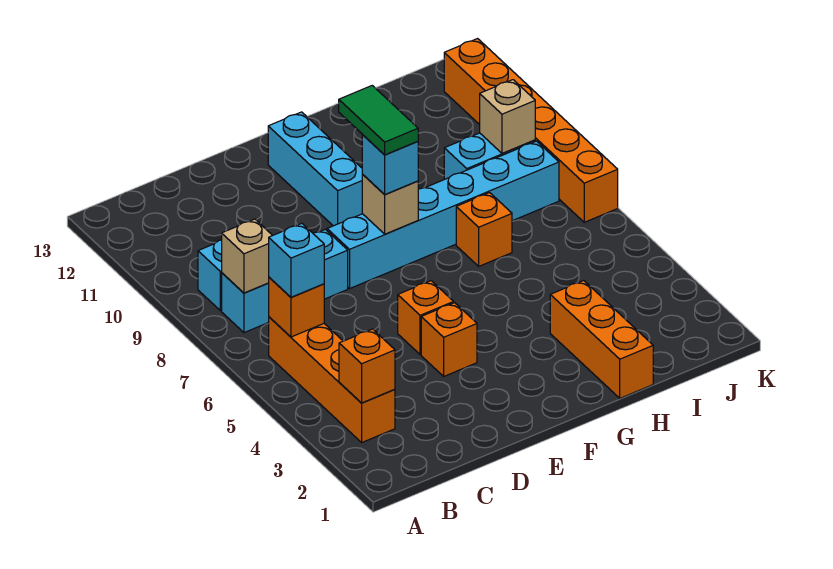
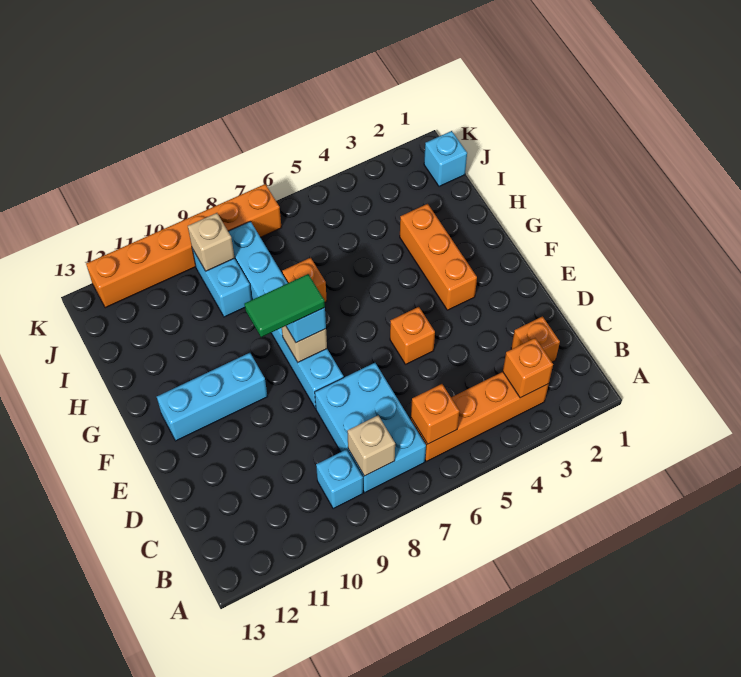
cyan 1x1 brick [269,224,324,297] -> cyan 1x1 brick moved to [424,131,467,186]
cyan 1x3 brick [222,229,348,333] -> cyan 2x3 brick [315,363,426,493]
orange 1x1 brick [421,303,477,376] -> orange 1x1 brick moved to [511,316,560,362]
orange 1x3 brick [550,281,653,398] -> orange 1x3 brick turned to [400,204,477,310]

